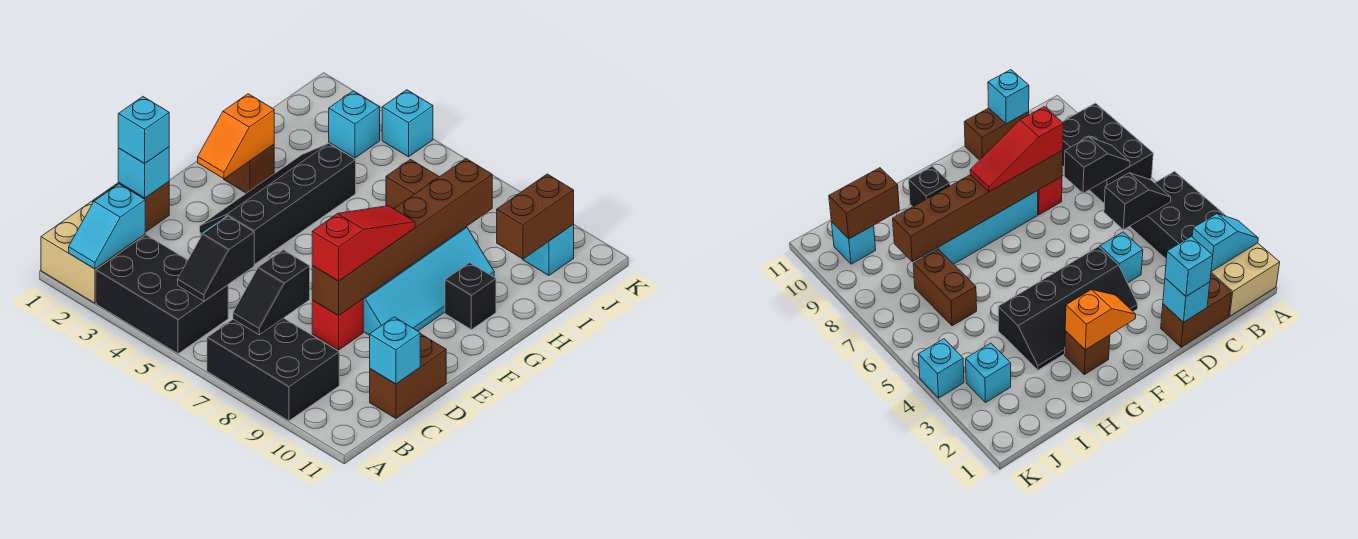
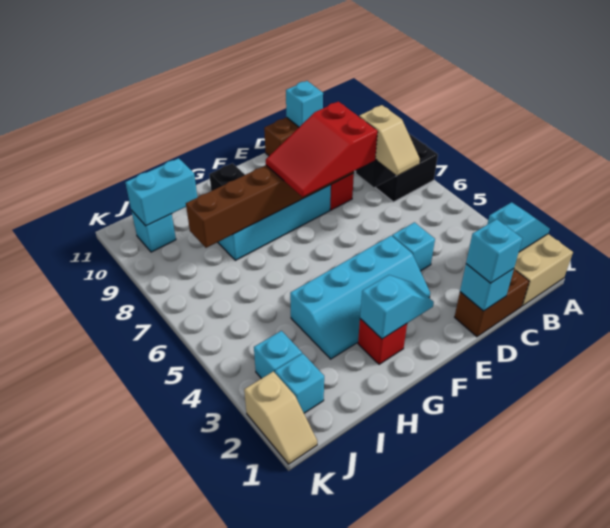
black 2x3 brick [96,235,228,354] -> none
black 1x2 slope [178,216,254,301] -> none
none -> tan 1x2 slope [359,105,420,175]
red 1x3 slope [312,206,415,281] -> red 2x3 slope [266,102,378,197]
black 2x4 slope [200,143,356,264] -> cyan 2x4 slope [290,236,430,359]
orange 1x2 slope [198,94,274,179] -> cyan 1x2 slope [360,275,434,339]
brown 1x1 brick [224,145,274,193] -> red 1x1 brick [358,319,407,364]
brown 1x2 brick [386,159,439,209] -> none
brown 1x2 brick [497,174,574,259] -> cyan 1x2 brick [125,158,197,226]
none -> tan 1x2 slope [244,371,317,464]
cyan 1x1 brick [382,90,433,157] -> cyan 1x1 brick moved to [275,354,324,413]

